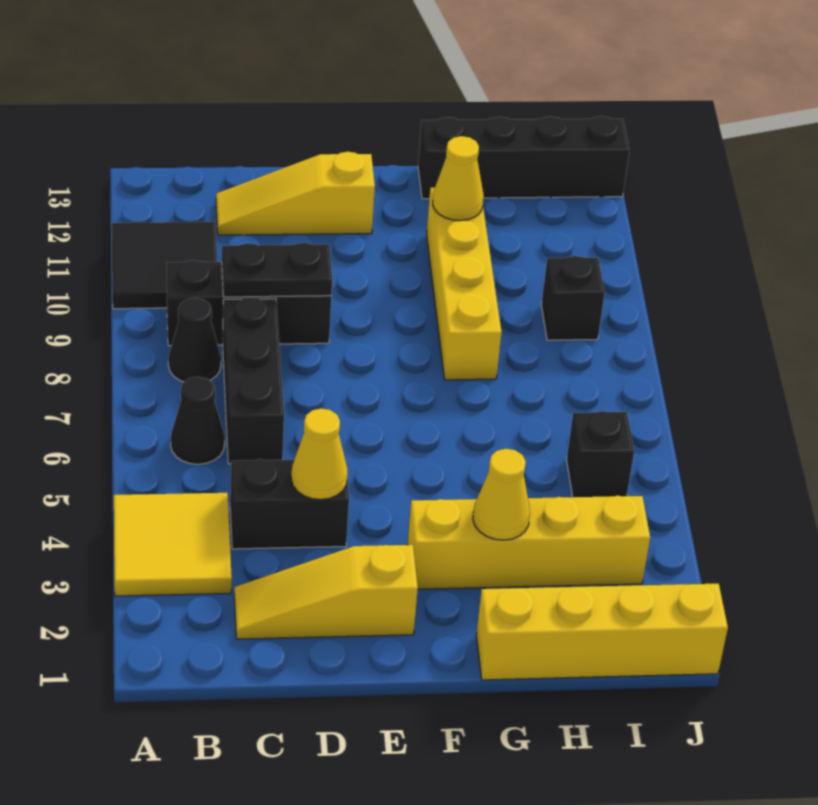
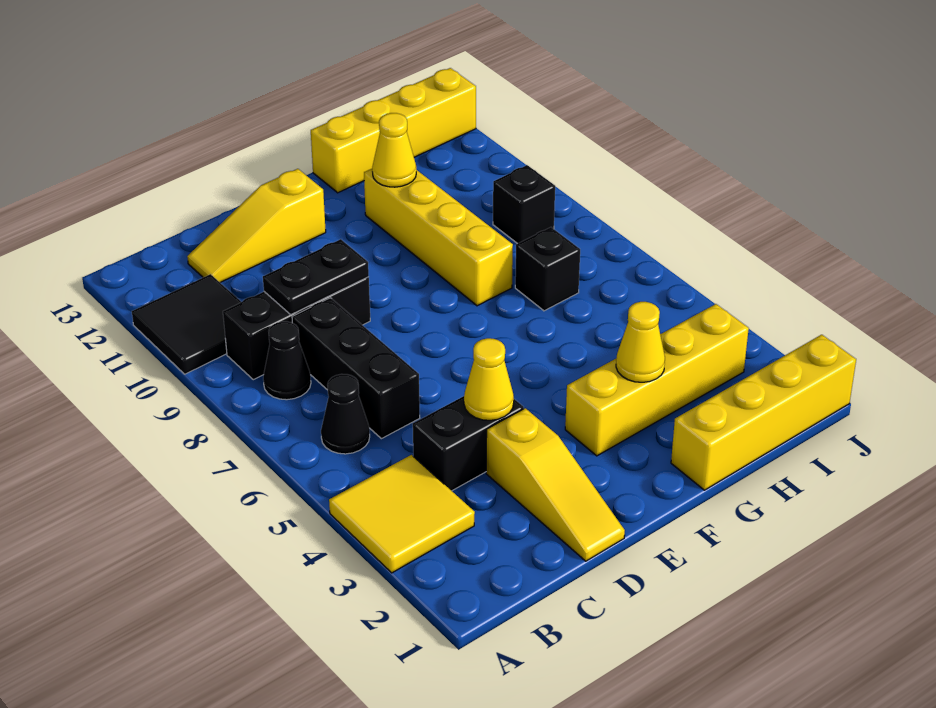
yellow 1x3 slope [234,545,418,639] -> yellow 1x3 slope turned to [486,408,625,561]
black 1x4 brick [418,116,629,199] -> yellow 1x4 brick [311,68,476,193]
black 1x1 brick [567,411,634,497] -> black 1x1 brick moved to [515,227,580,311]

